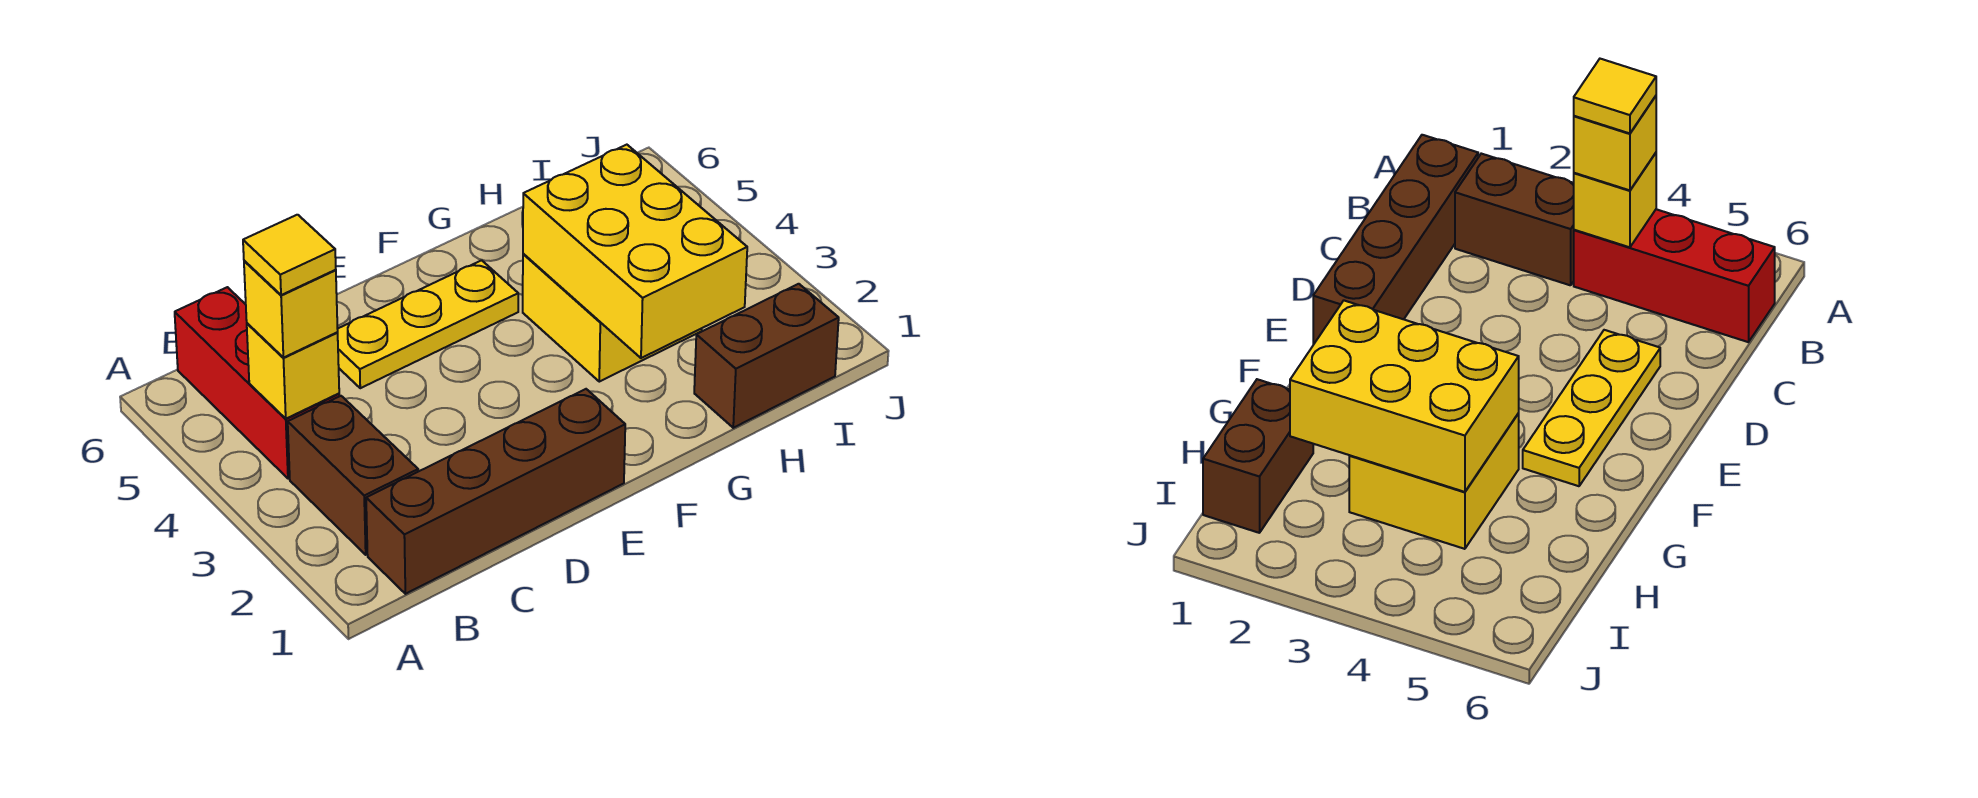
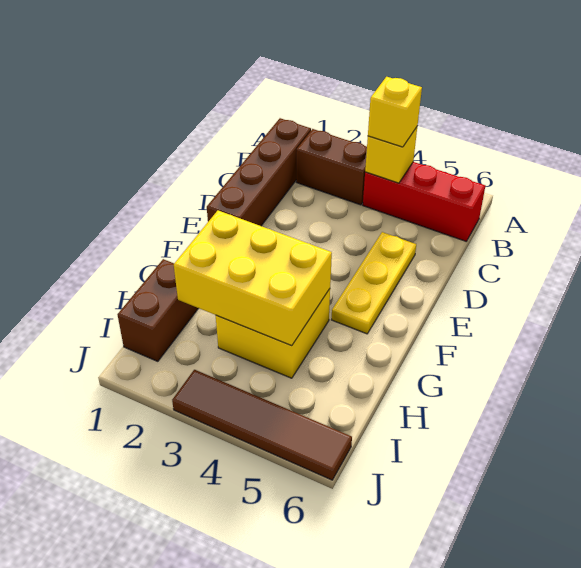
yellow 1x1 tile [243,215,336,295] -> none
none -> brown 1x4 tile [172,370,352,480]

